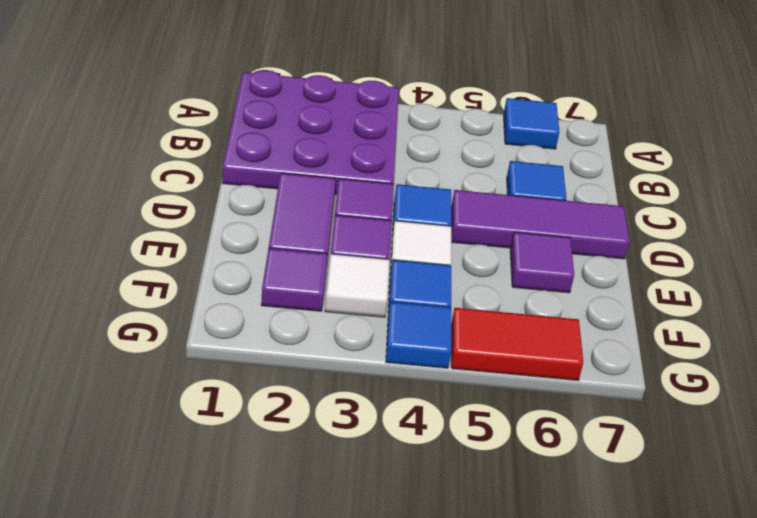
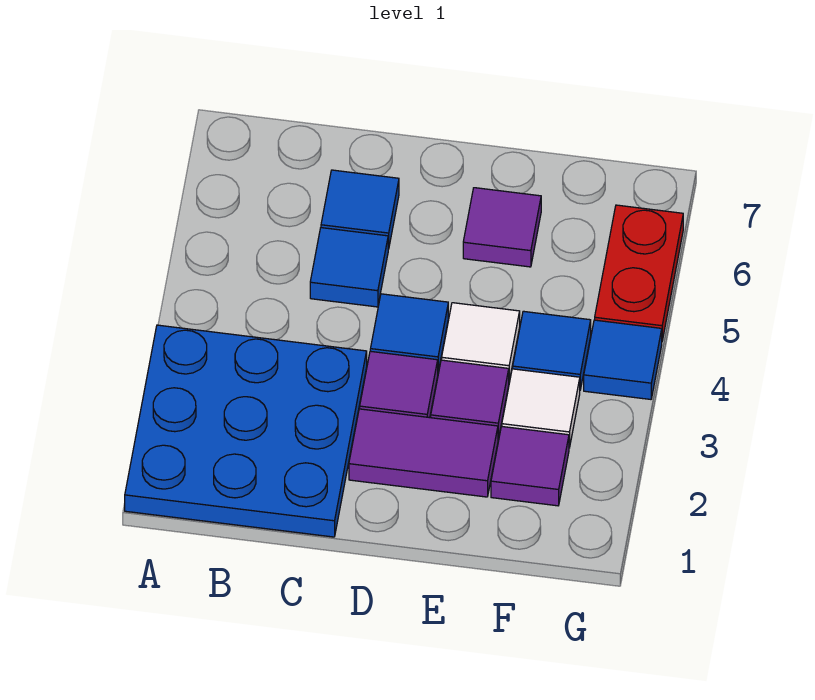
purple 3x3 plate [222,70,399,195] -> blue 3x3 plate [125,325,367,537]
blue 1x1 tile [504,98,559,149] -> blue 1x1 tile moved to [310,228,388,307]
purple 1x3 tile [451,190,629,259] -> none
red 1x2 tile [451,308,583,380] -> red 1x2 plate [595,205,683,340]

